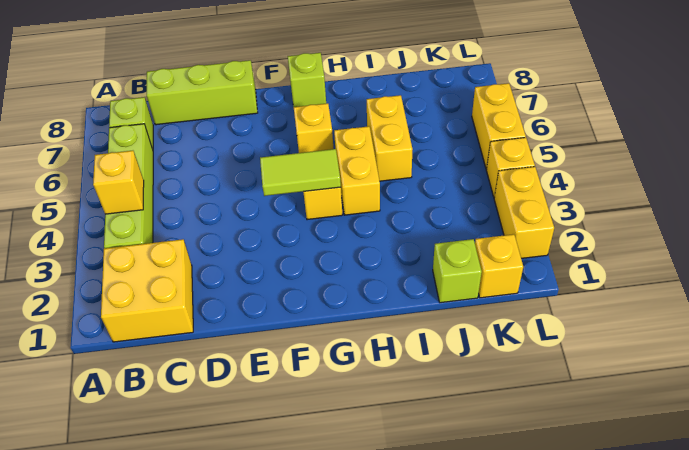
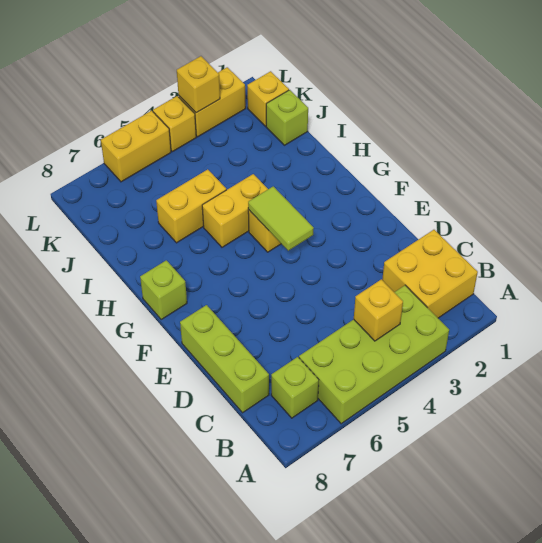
lime 1x4 brick [104,124,153,248] -> lime 2x4 brick [299,285,449,424]
yellow 1x1 brick [294,103,333,153] -> yellow 1x1 brick moved to [177,56,220,113]

